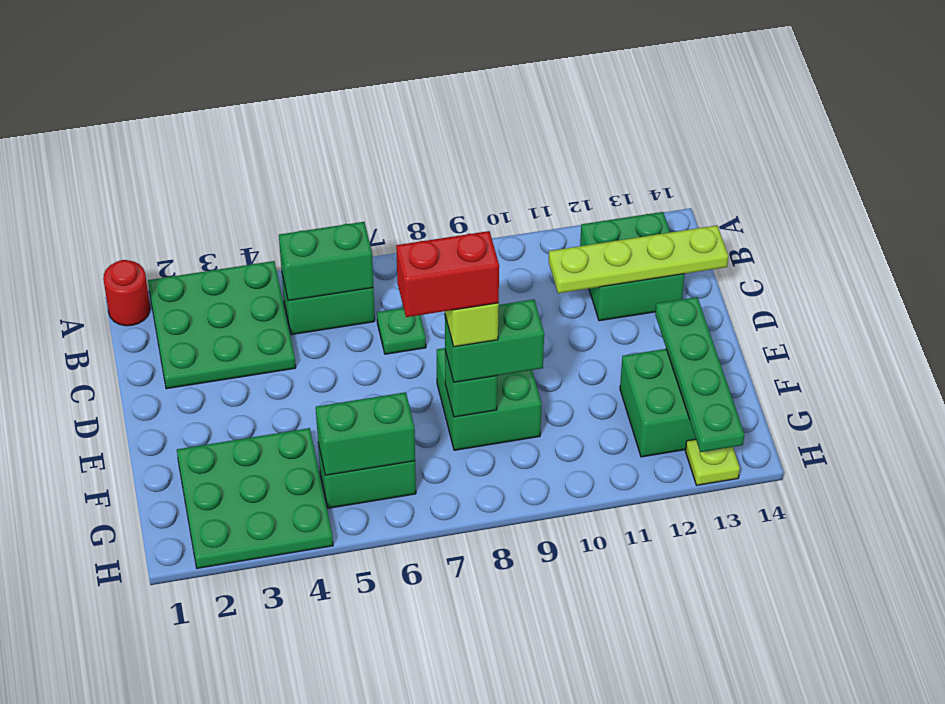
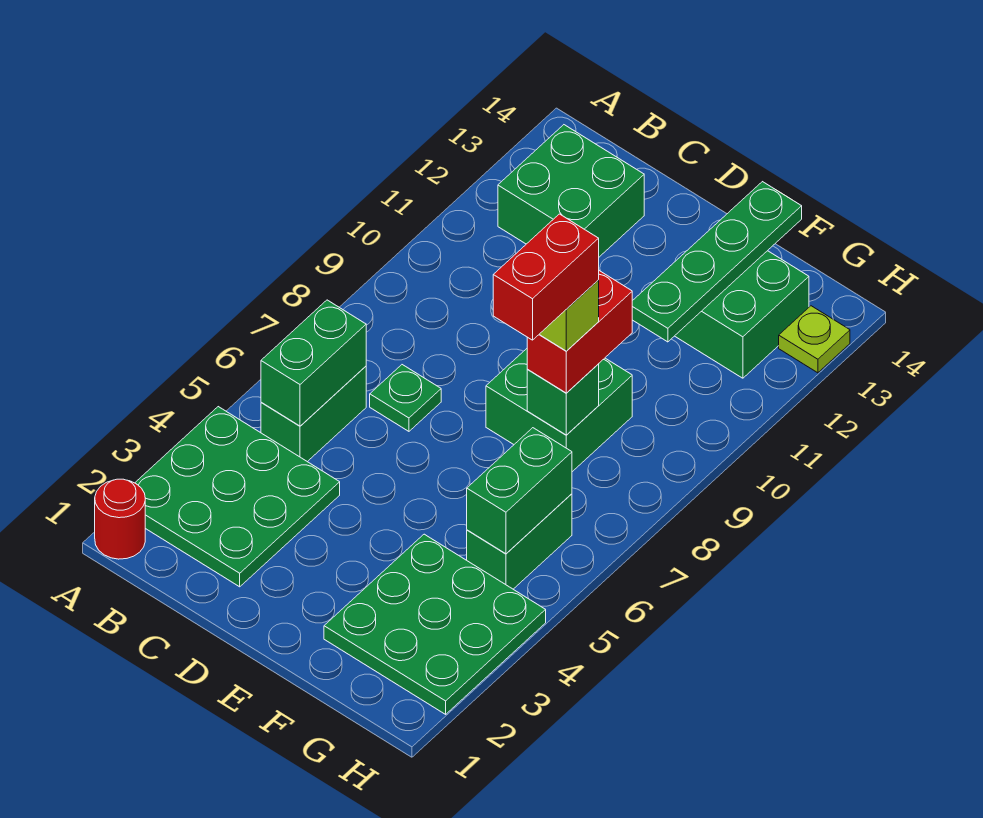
lime 1x4 plate [549,225,728,293] -> none
green 1x4 plate [655,297,744,452] -> green 1x4 plate turned to [632,182,802,342]
green 1x2 brick [445,300,544,382] -> red 1x2 brick [527,271,632,393]

